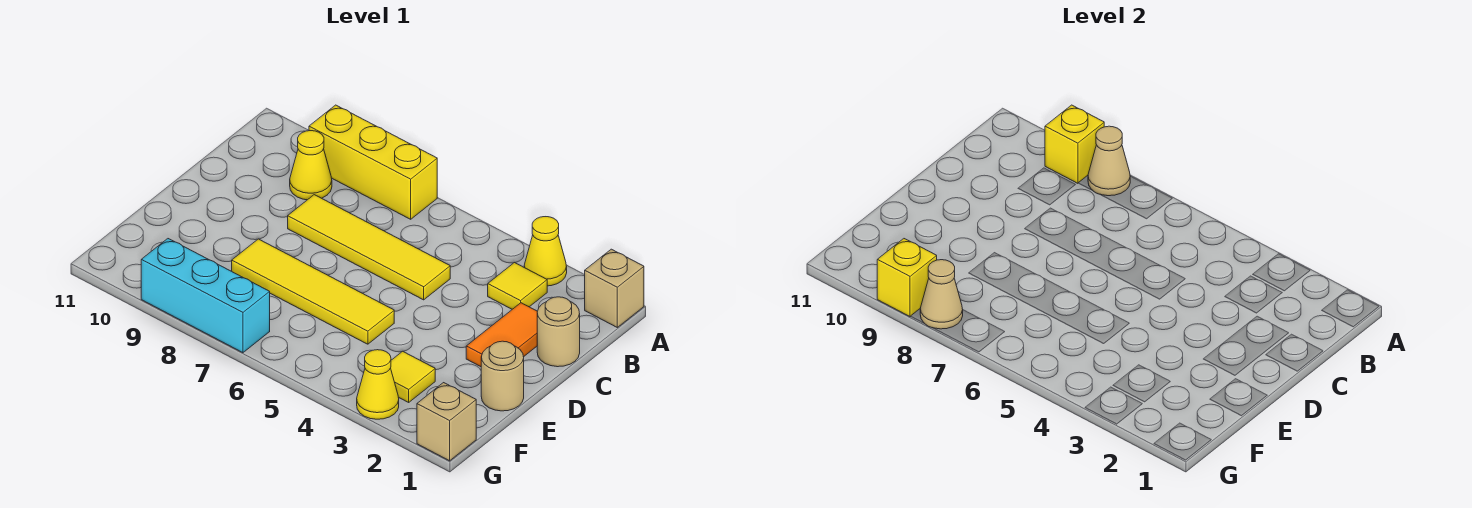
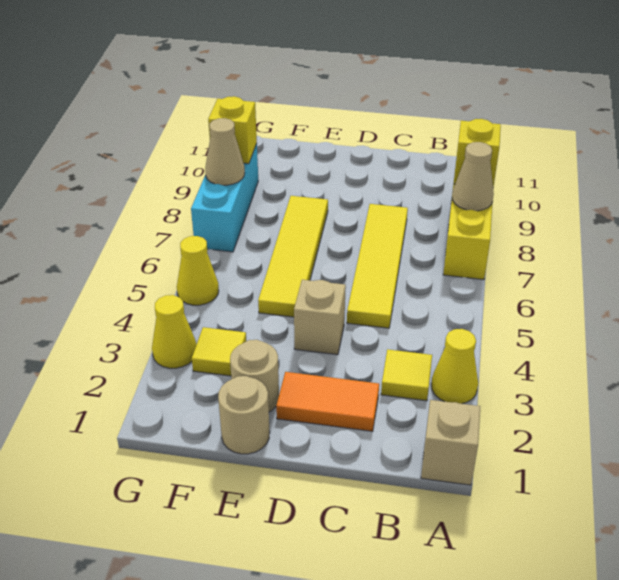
yellow 1x1 cone [290,131,332,200] -> yellow 1x1 cone moved to [177,236,219,305]
tan 1x1 round brick [537,297,580,367] -> tan 1x1 round brick moved to [230,340,279,412]
tan 1x1 brick [417,383,476,461] -> tan 1x1 brick moved to [294,280,346,355]

